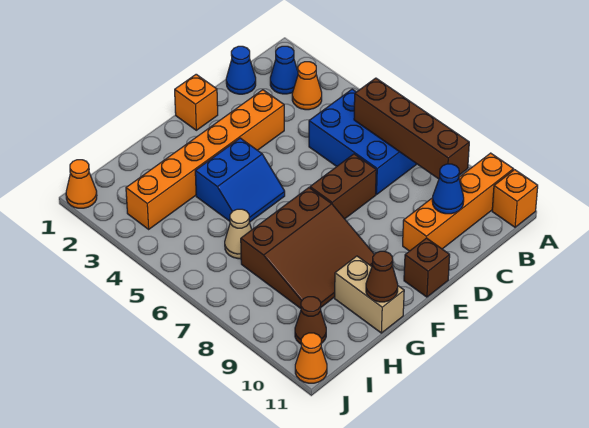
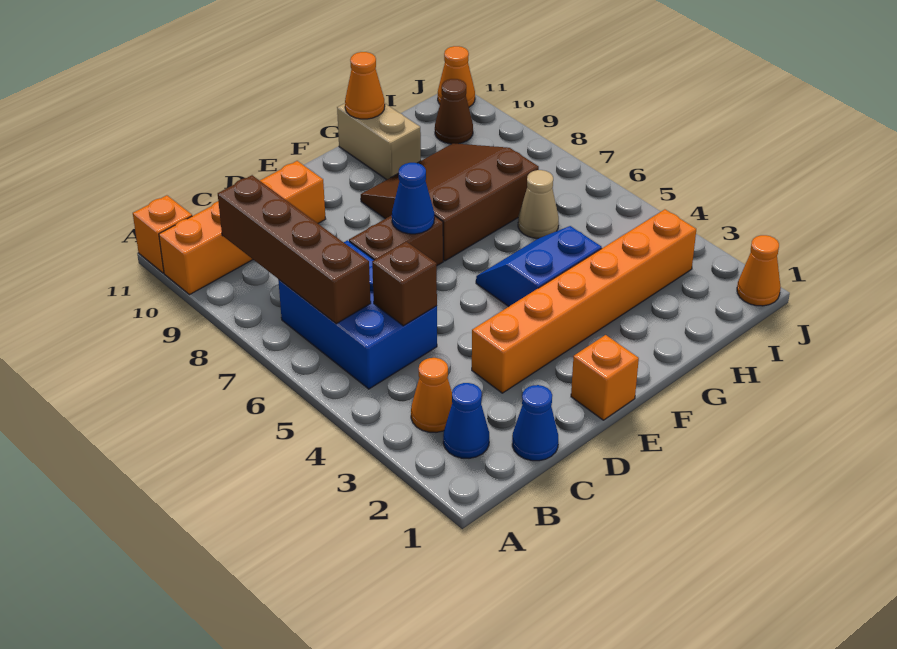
blue 1x1 cone [432,164,464,214] -> blue 1x1 cone moved to [392,163,434,234]
brown 1x1 brick [404,238,450,297] -> brown 1x1 brick moved to [372,242,437,326]
brown 1x1 cone [366,251,398,302] -> orange 1x1 cone [345,52,385,119]

